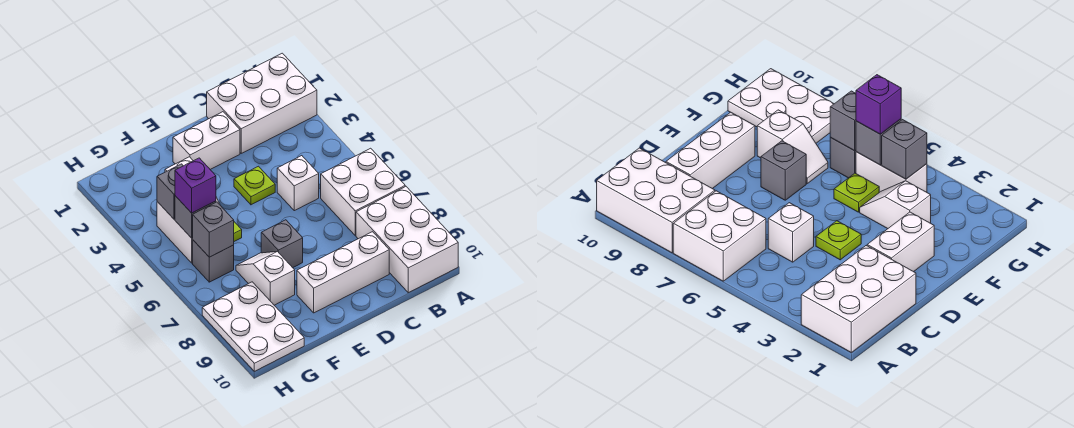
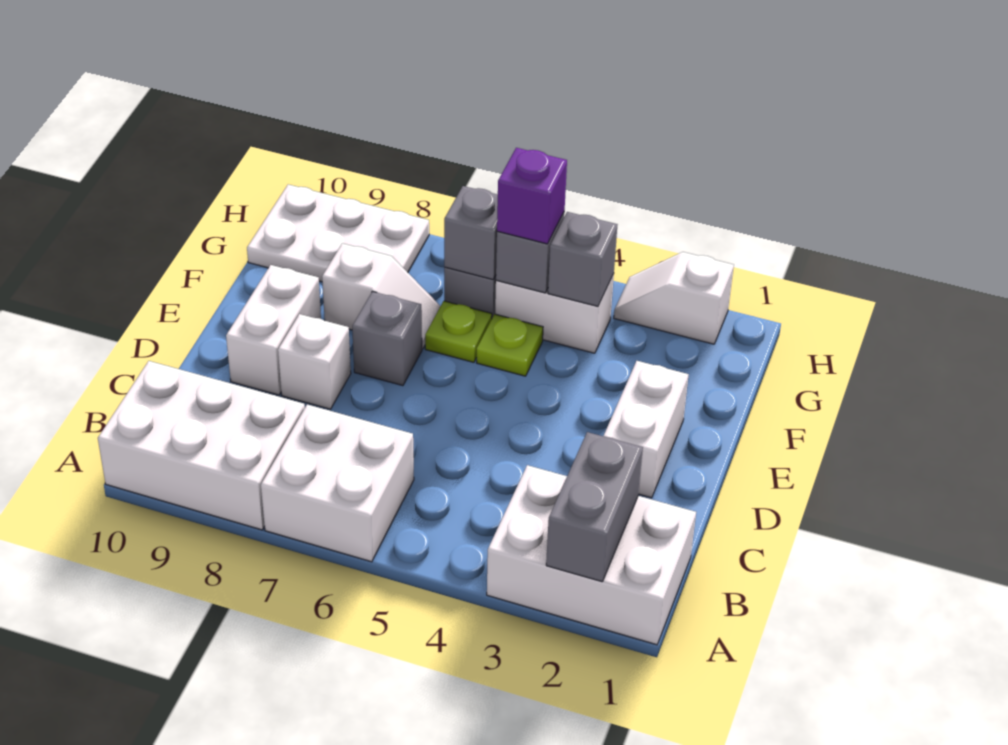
white 2x3 brick [207,53,317,153] -> white 2x3 brick turned to [487,465,696,645]
none -> grey 1x2 brick [546,432,643,582]
white 1x1 brick [277,156,319,211] -> white 1x1 brick moved to [278,314,351,409]
white 1x3 brick [297,232,389,313] -> white 1x2 brick [226,265,321,395]
lime 1x1 plate [234,166,275,205] -> lime 1x1 plate moved to [425,301,492,362]
white 1x2 slope [860,181,931,229] -> white 1x2 slope moved to [614,252,734,344]

